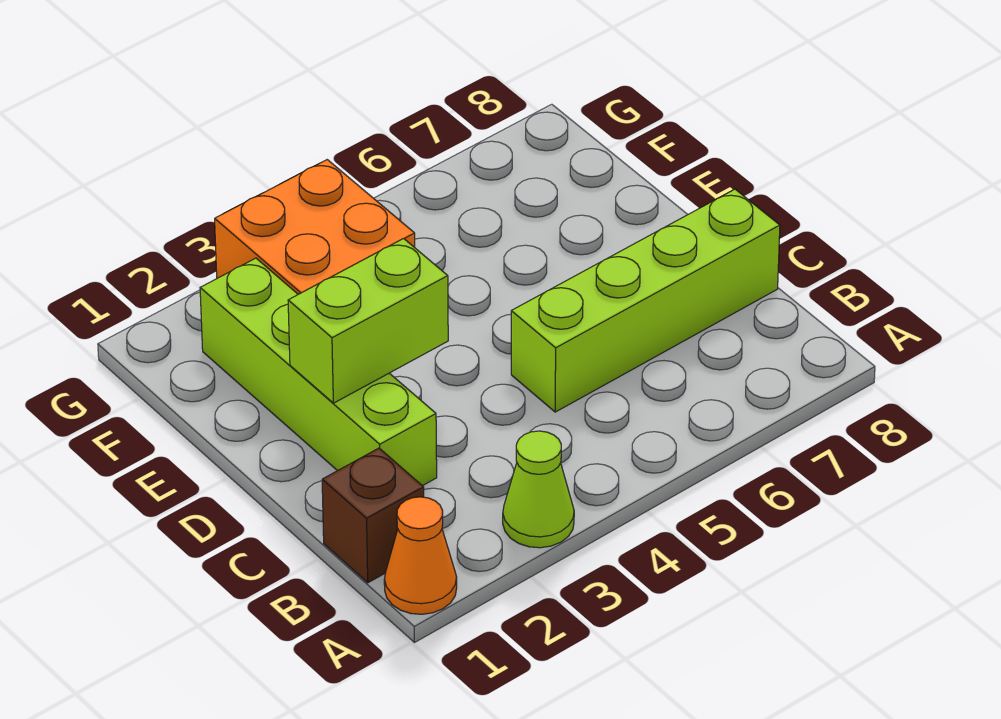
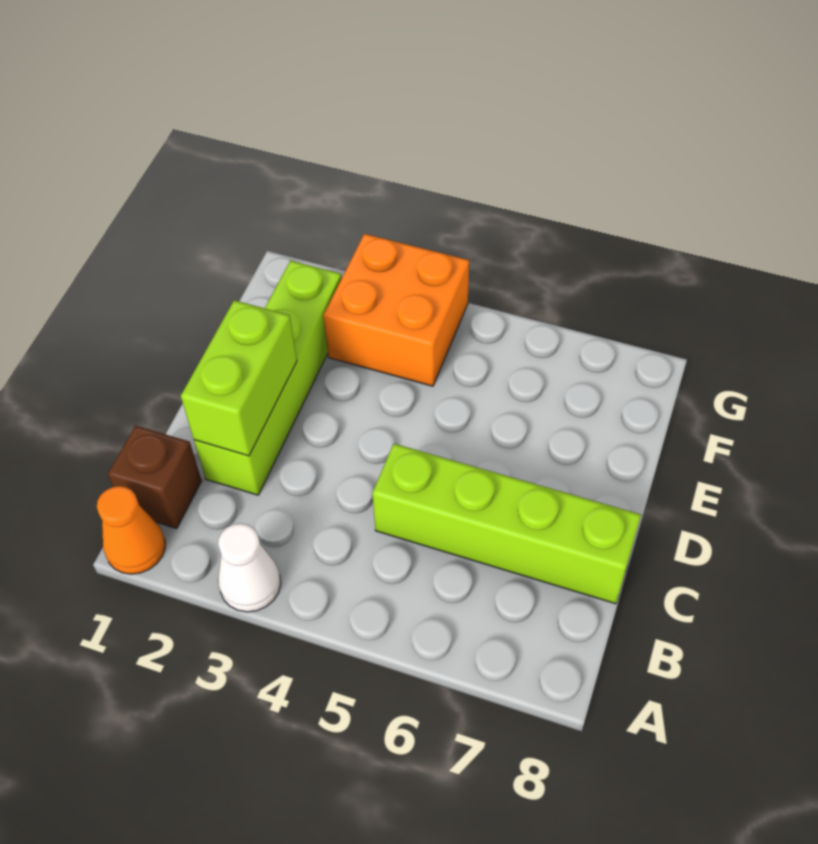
lime 1x1 cone [503,431,574,548] -> white 1x1 cone [218,523,281,612]
lime 1x2 brick [288,239,448,403] -> lime 1x2 brick turned to [181,300,297,456]

